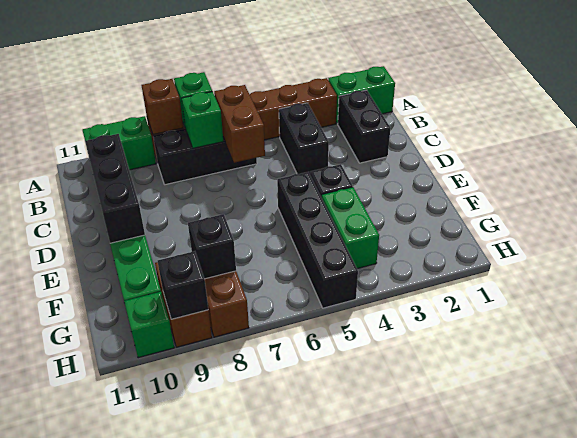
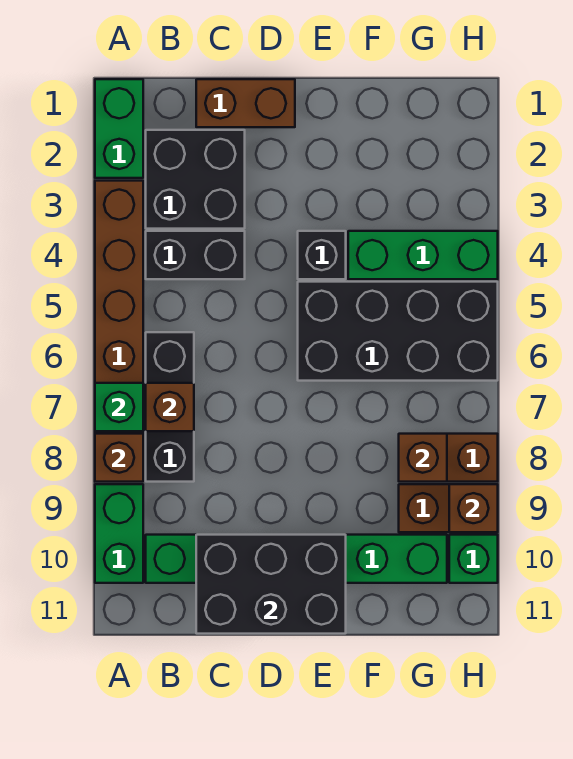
black 1x2 brick [338,90,390,163] -> black 2x2 brick [146,130,245,229]
brown 1x2 brick [214,85,265,163] -> brown 1x2 brick moved to [196,79,295,127]
green 1x1 brick [181,92,223,148] -> brown 1x1 brick [146,383,194,431]
black 1x3 brick [85,134,145,243] -> black 2x3 brick [196,535,346,634]
black 1x4 brick [277,172,358,308] -> black 2x4 brick [298,282,498,381]
green 1x2 brick [322,187,379,269] -> green 1x3 brick [348,231,498,279]
black 1x1 brick [188,214,236,279] -> brown 1x1 brick [399,434,447,482]
black 1x1 brick [158,251,208,319] -> brown 1x1 brick [449,484,498,532]

